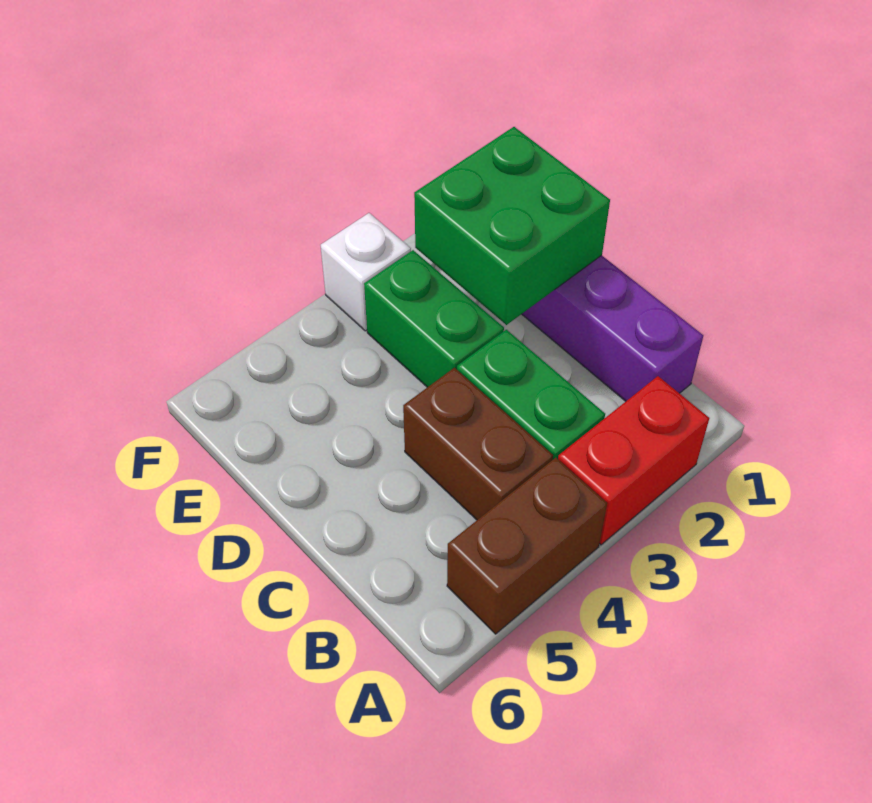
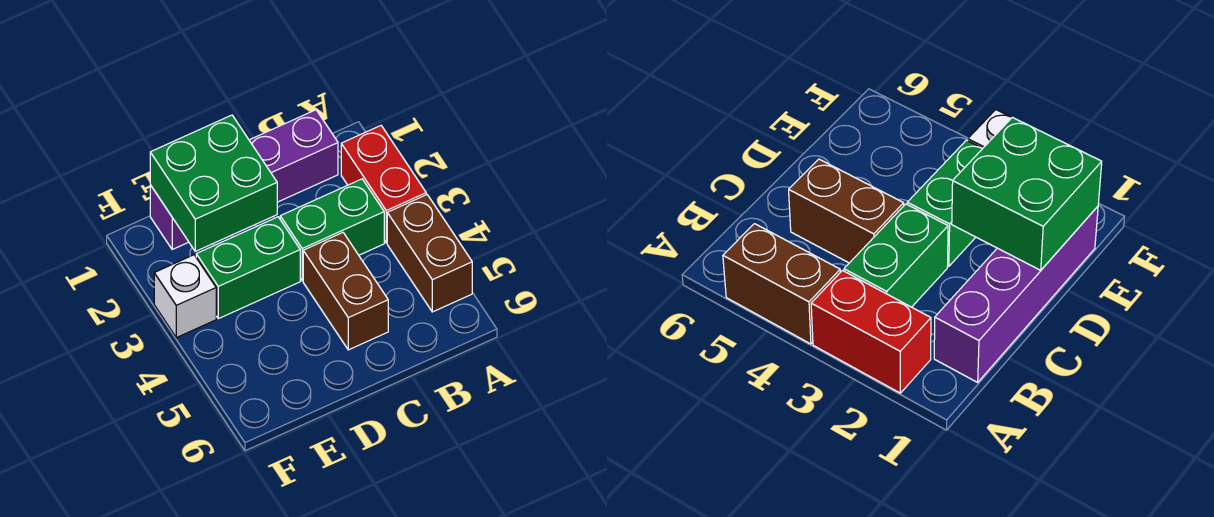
brown 1x2 brick [403,368,553,520] -> brown 1x2 brick turned to [303,233,388,350]

